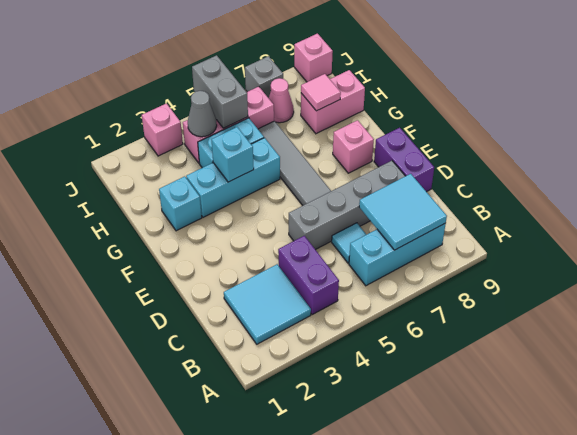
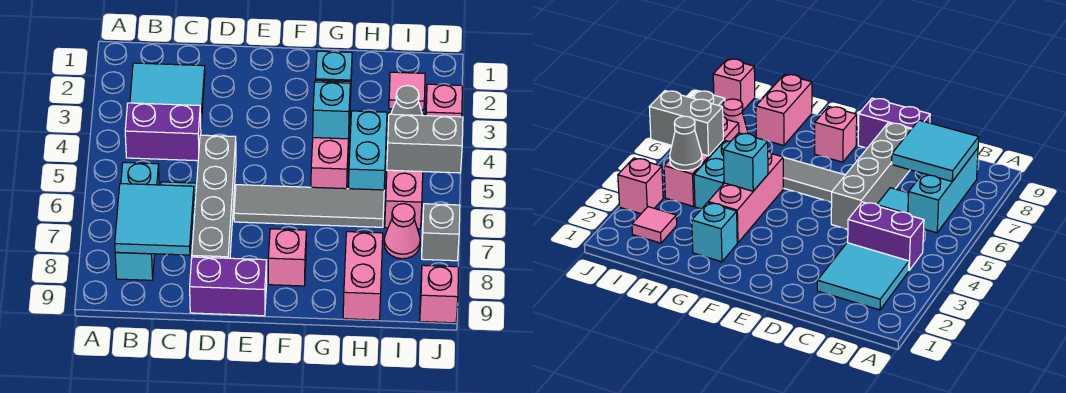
cyan 1x3 brick [186,138,280,217] -> pink 1x3 brick [311,80,351,189]
pink 1x1 tile [301,74,341,111] -> pink 1x1 tile moved to [389,72,425,110]

